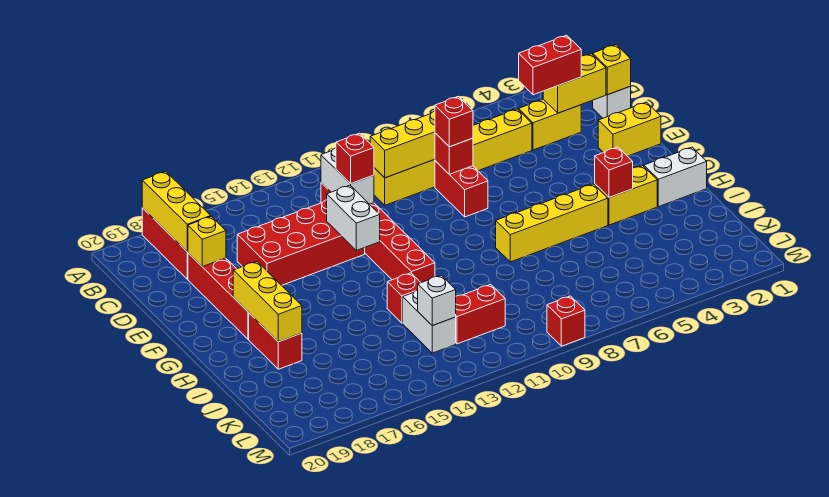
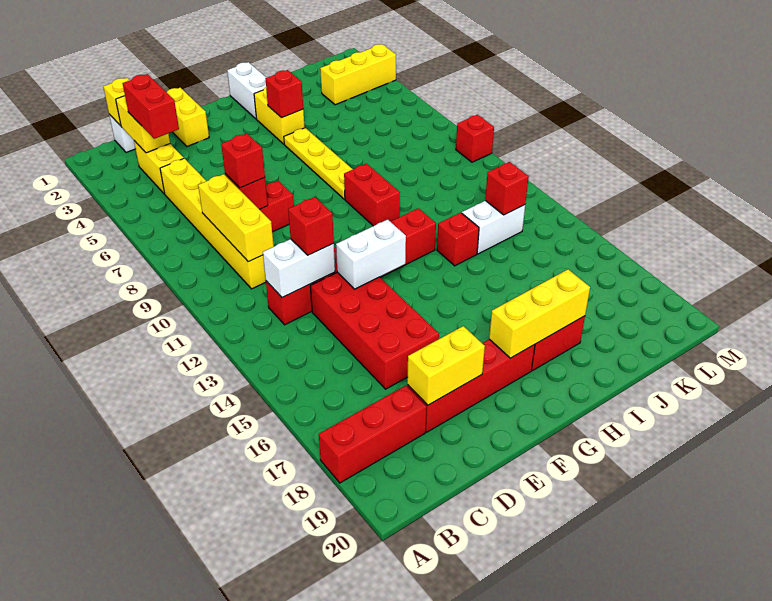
yellow 1x3 brick [142,171,211,252] -> yellow 1x3 brick moved to [320,44,396,105]
yellow 1x1 brick [188,216,226,267] -> yellow 1x2 brick [407,326,485,405]
yellow 1x4 brick [496,184,608,262] -> yellow 1x4 plate [284,128,353,199]
red 1x2 brick [456,284,505,344] -> red 1x2 brick moved to [344,164,400,226]
white 1x1 brick [418,275,456,326] -> red 1x1 brick [485,162,529,215]

